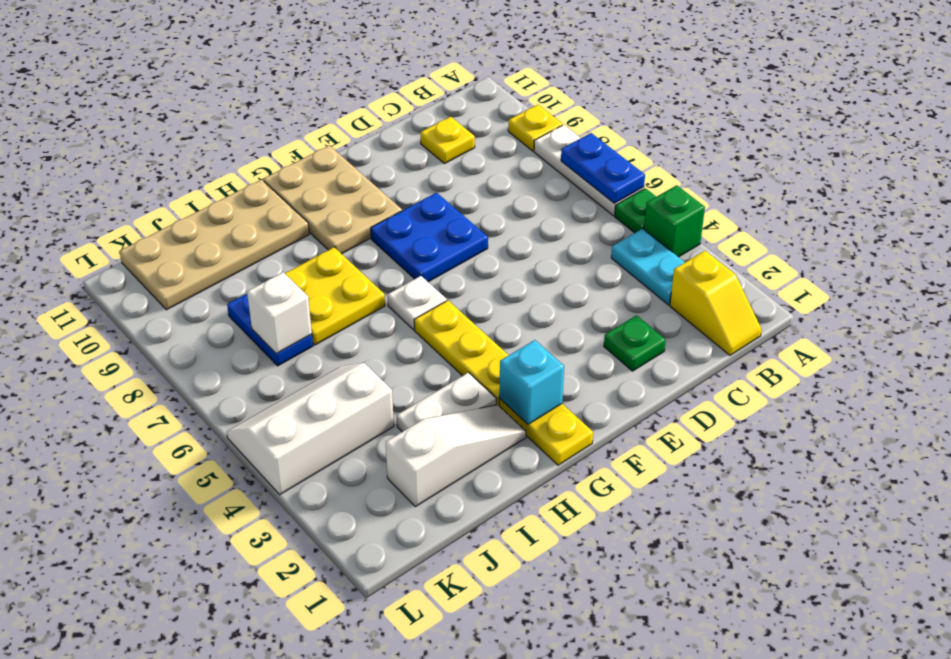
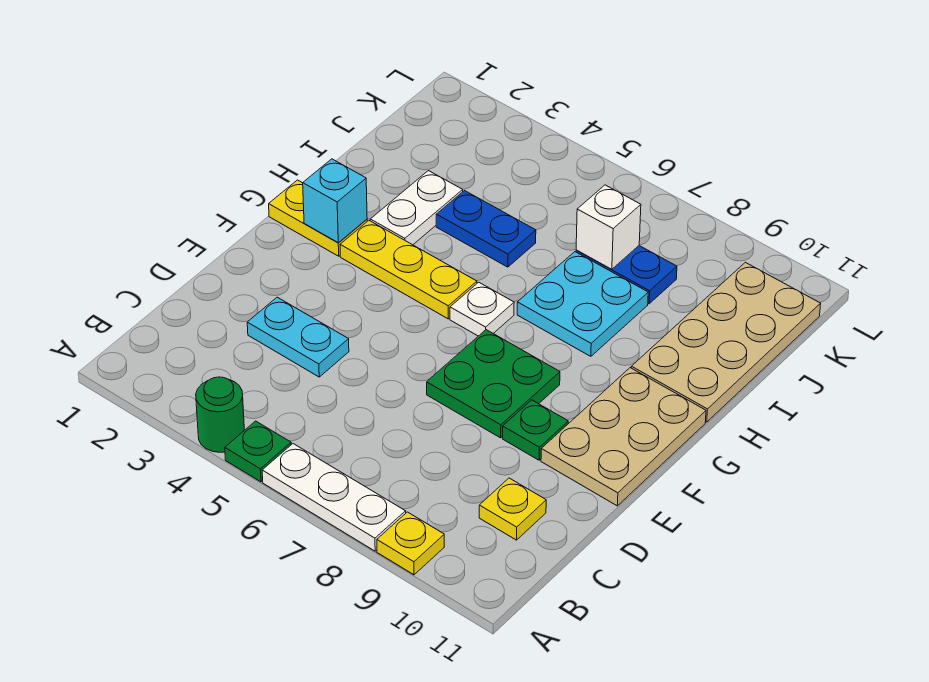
green 1x1 brick [644,185,705,257] -> green 1x1 round brick [196,377,244,452]
blue 1x2 plate [561,133,645,203] -> blue 1x2 plate moved to [436,191,536,267]
yellow 1x2 slope [670,251,762,355] -> none
cyan 1x2 plate [611,229,685,305] -> cyan 1x2 plate moved to [247,297,349,377]
green 1x1 plate [604,315,666,371] -> green 1x1 plate moved to [503,400,568,460]
blue 2x2 plate [371,193,488,282] -> green 2x2 plate [427,330,560,438]
tan 2x3 plate [263,145,402,254] -> tan 2x3 plate turned to [541,368,706,506]
white 1x3 slope [386,405,526,507] -> none
yellow 2x2 plate [285,247,385,345] -> cyan 2x2 plate [517,252,648,356]
white 2x3 slope [227,363,394,494] -> none

